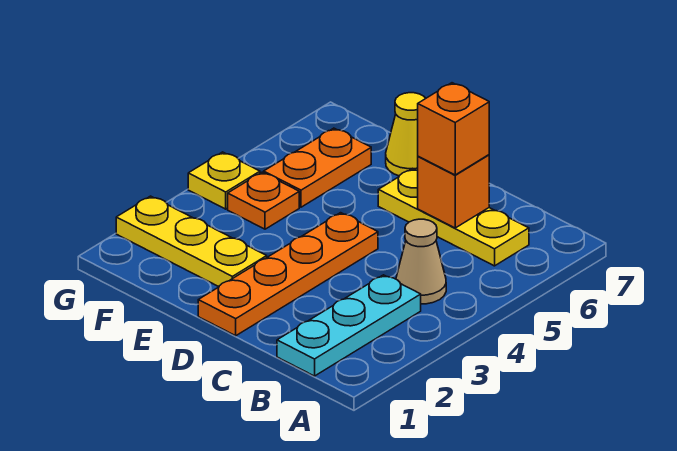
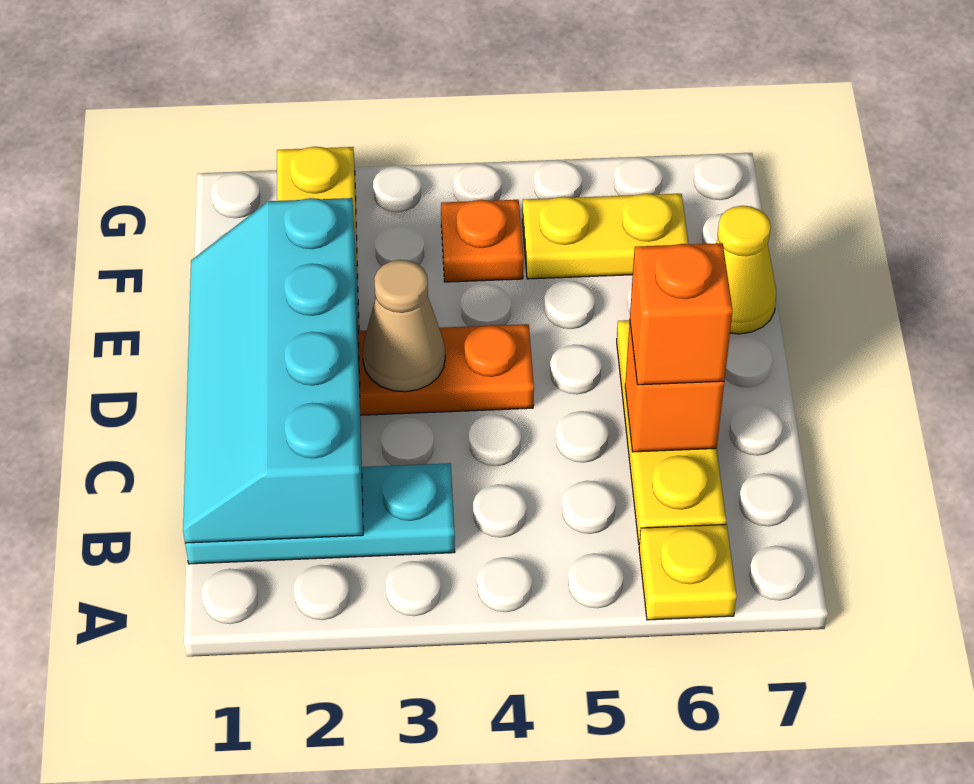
none -> cyan 2x4 slope [183,198,363,543]
tan 1x1 cone [396,219,446,304] -> tan 1x1 cone moved to [362,260,445,392]
orange 1x2 plate [264,128,371,207] -> yellow 1x2 plate [522,194,689,279]
yellow 1x1 plate [188,152,260,209] -> yellow 1x1 plate moved to [639,524,737,620]

